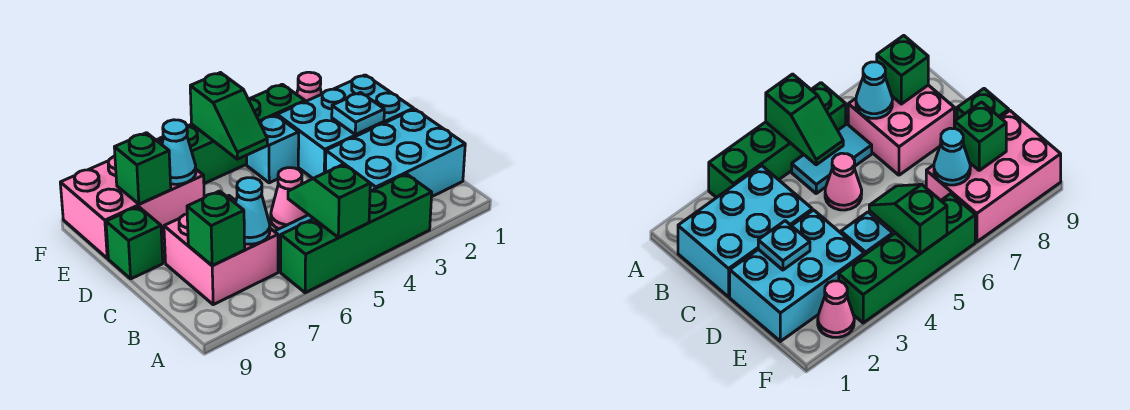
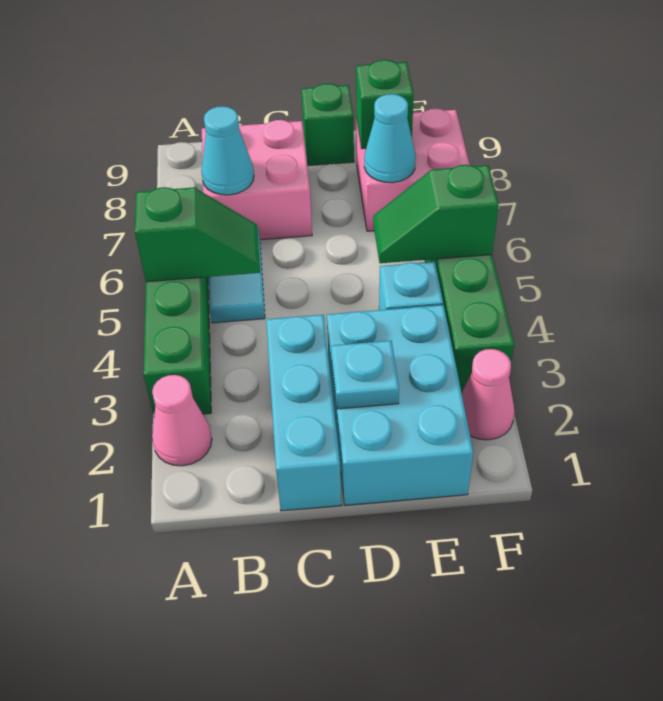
cyan 2x3 brick [326,109,465,197] -> cyan 1x3 brick [266,315,341,511]
green 1x1 brick [187,191,245,265] -> none
pink 1x1 cone [271,168,308,229] -> pink 1x1 cone moved to [152,375,212,466]
pink 2x3 brick [60,139,204,258] -> pink 2x2 brick [356,108,470,231]

